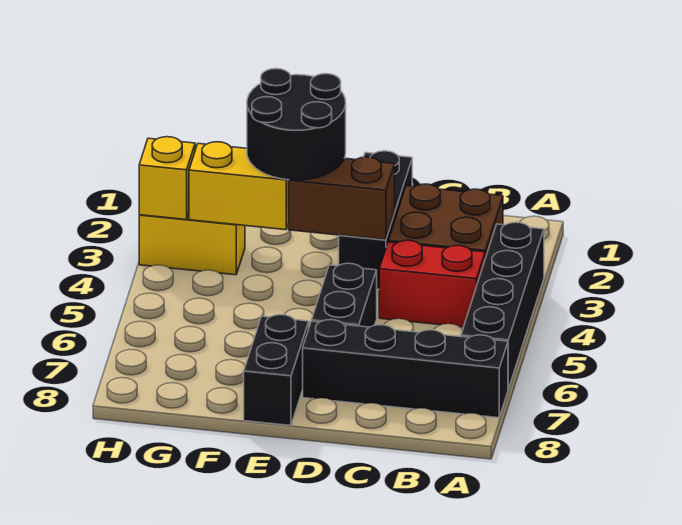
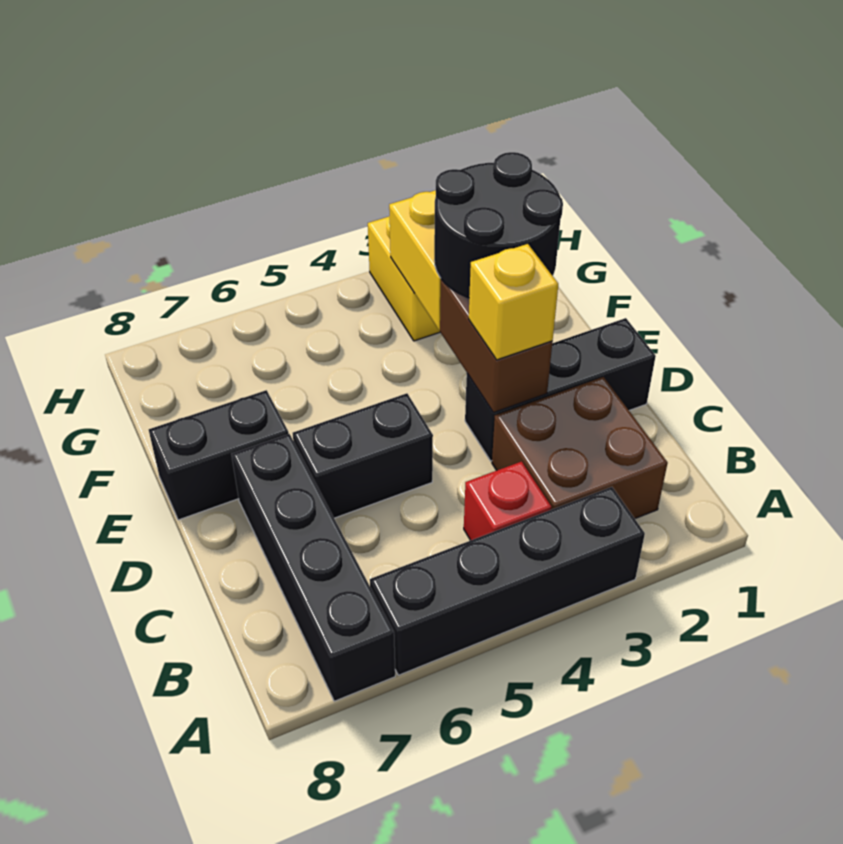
red 1x2 brick [379,240,485,327] -> red 1x1 brick [464,461,552,540]
yellow 1x1 brick [139,137,195,219] -> yellow 1x1 brick moved to [469,244,558,360]

